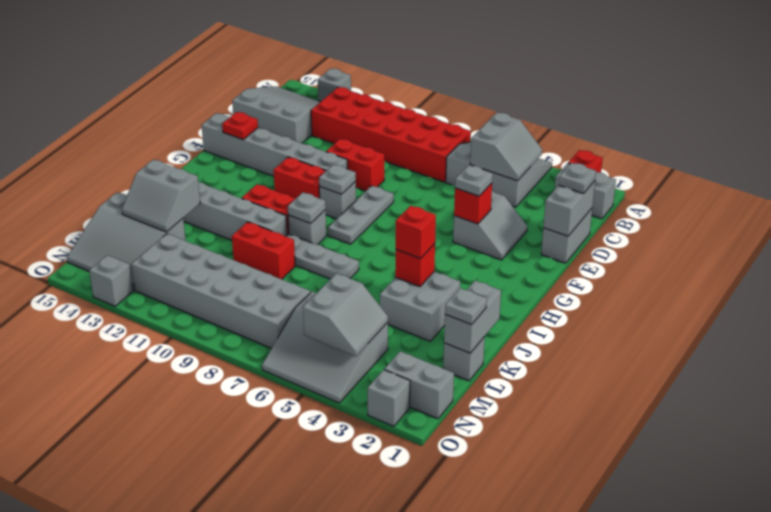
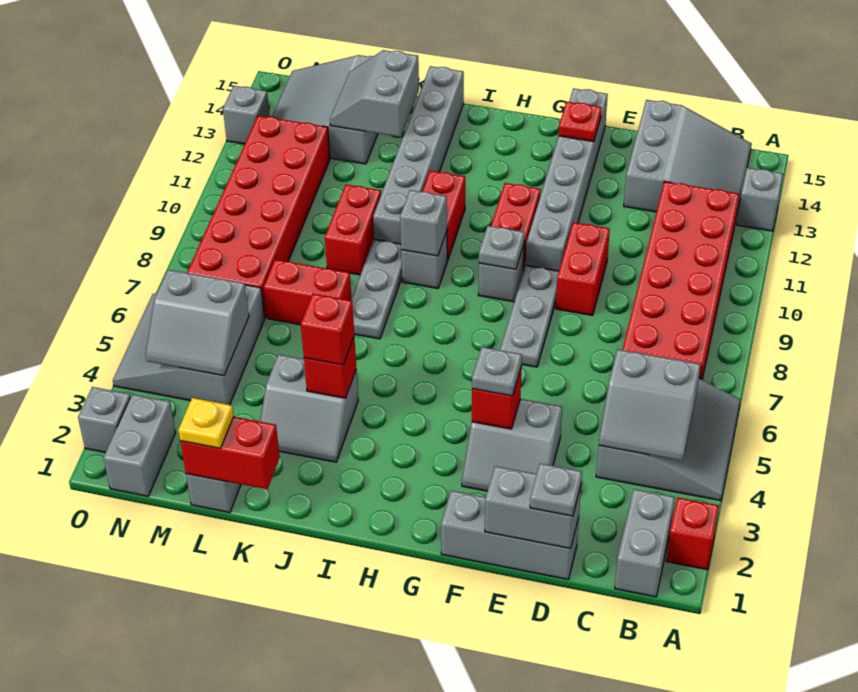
grey 1x2 brick [541,208,592,263] -> grey 1x3 brick [441,491,579,579]
grey 1x3 plate [328,186,394,244] -> grey 1x3 plate turned to [500,265,559,367]
grey 1x1 plate [288,193,326,223] -> grey 1x1 brick [400,190,447,256]
grey 2x2 brick [380,272,460,341] -> grey 2x2 slope [260,354,358,462]
grey 1x2 brick [444,281,501,353] -> red 1x2 brick [180,417,280,489]
none -> red 1x2 brick [264,260,351,325]
grey 1x1 plate [445,288,487,325] -> yellow 1x1 plate [178,398,234,448]
grey 2x6 brick [131,234,311,348] -> red 2x6 brick [187,116,330,318]

